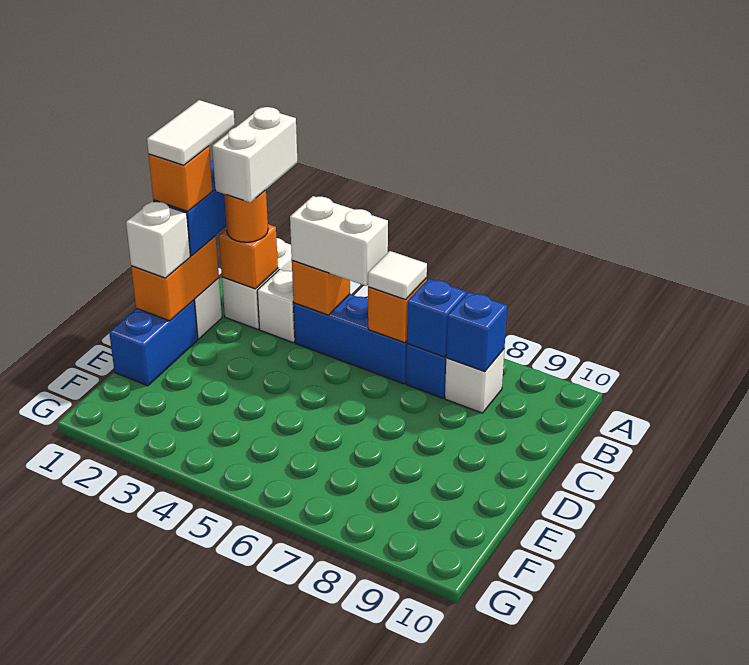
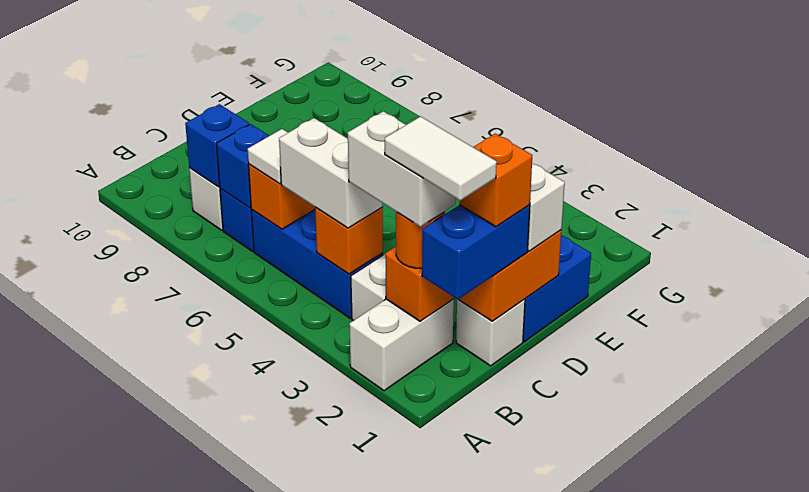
white 1x2 brick [212,107,297,203] -> white 1x2 brick turned to [348,111,456,227]
white 1x2 tile [147,100,235,165] -> white 1x2 tile turned to [385,116,497,201]

